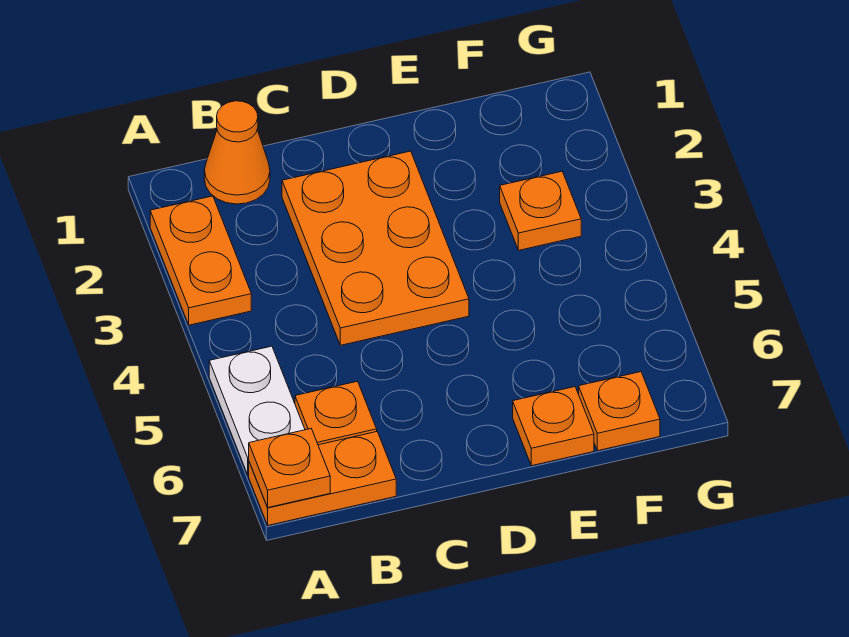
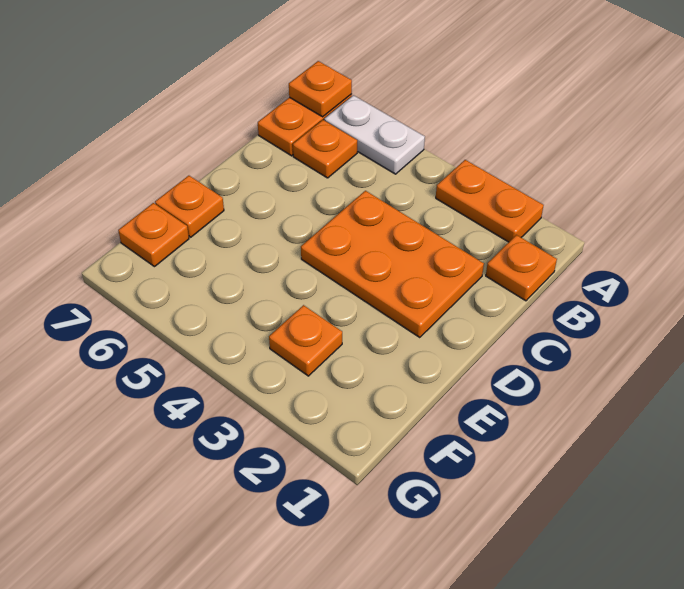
orange 1x1 cone [204,101,270,204] -> orange 1x1 plate [486,235,557,301]

